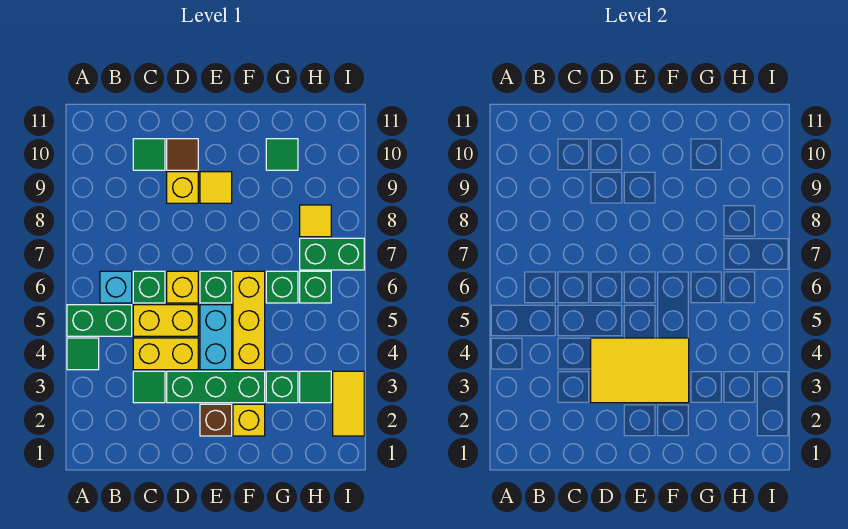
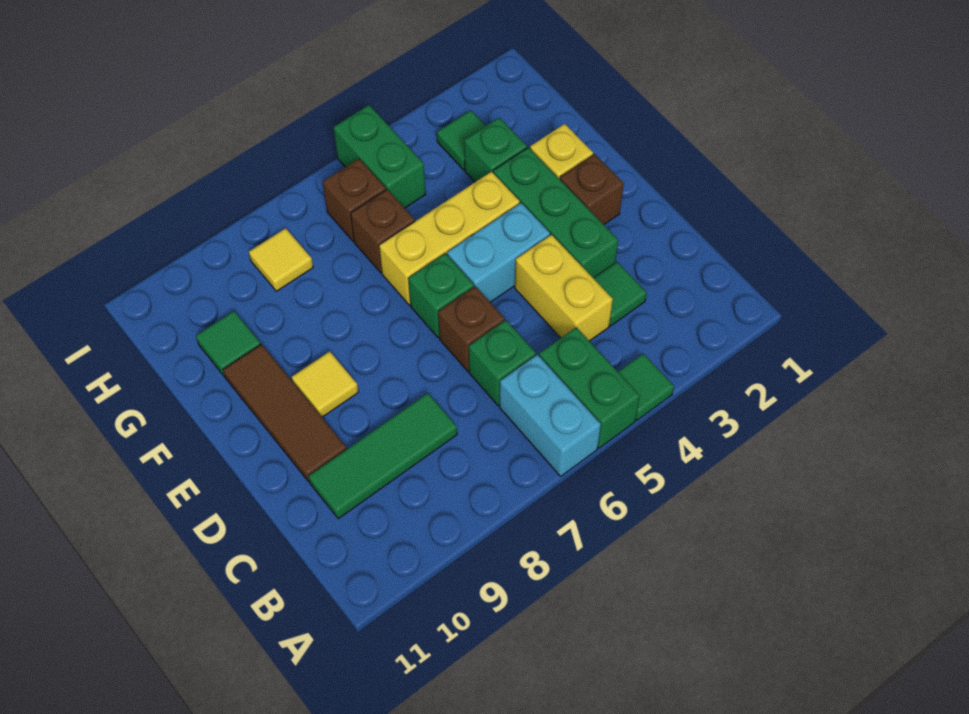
cyan 1x1 brick [100,271,132,303] -> cyan 1x2 brick [499,355,601,476]
yellow 1x2 brick [133,305,198,336] -> none
green 1x1 tile [133,139,165,170] -> green 1x3 tile [309,393,457,519]
yellow 2x3 tile [591,338,689,403] -> none
yellow 1x1 brick [167,271,198,303] -> brown 1x1 brick [438,286,505,371]
yellow 1x1 brick [167,172,198,203] -> none
brown 1x1 tile [167,139,198,170] -> brown 1x3 tile [223,344,346,482]
green 1x1 brick [266,271,298,303] -> brown 1x1 brick [351,190,415,273]
green 1x1 brick [300,271,331,303] -> brown 1x1 brick [323,159,386,241]
green 1x2 brick [300,238,364,270] -> green 1x2 brick moved to [333,105,426,208]
yellow 1x2 tile [333,371,364,436] -> none

